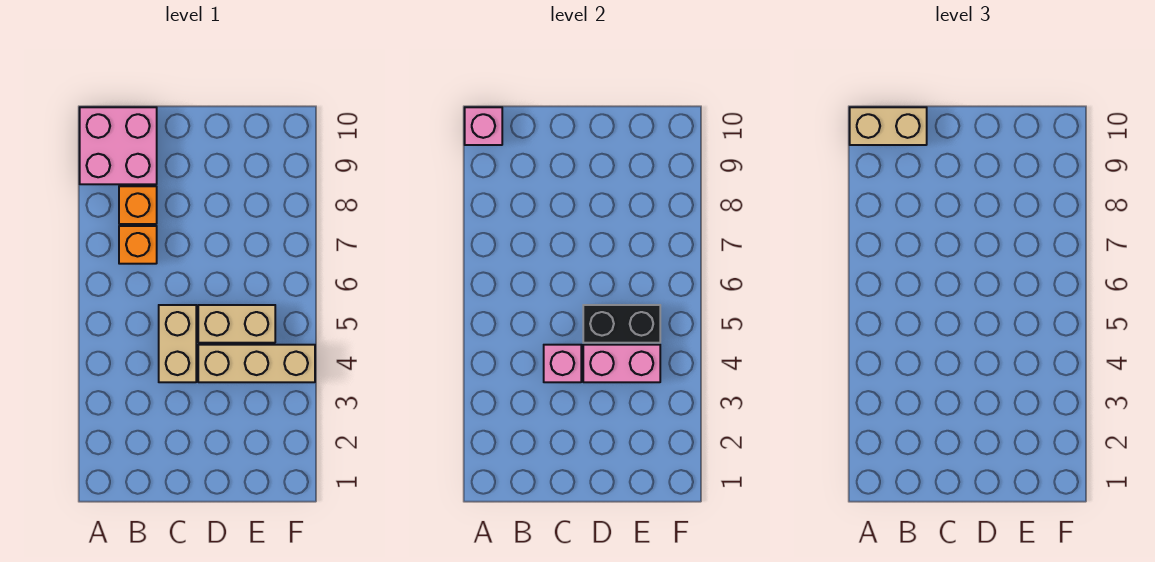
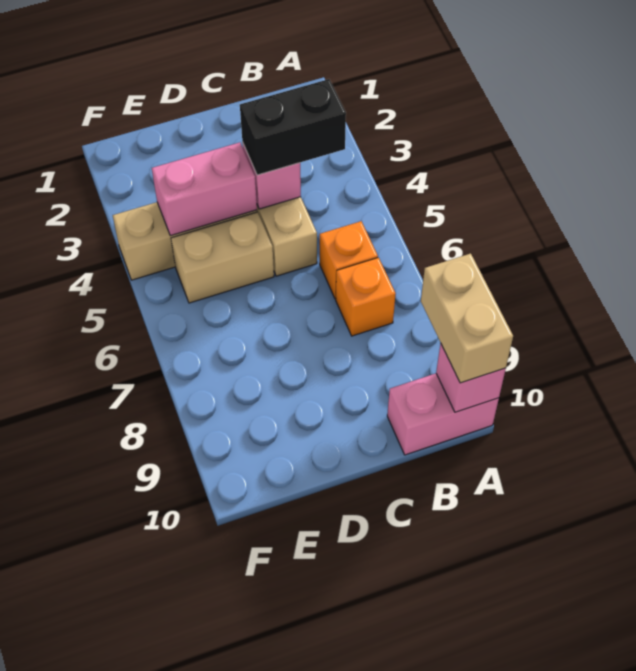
pink 2x2 brick [80,107,157,184] -> pink 1x2 brick [387,373,499,455]
tan 1x2 brick [850,107,927,145] -> tan 1x2 brick turned to [421,254,513,383]
orange 1x1 brick [119,186,157,224] -> orange 1x1 brick moved to [320,221,378,299]
black 1x2 brick [583,305,660,343] -> black 1x2 brick moved to [240,79,346,175]

